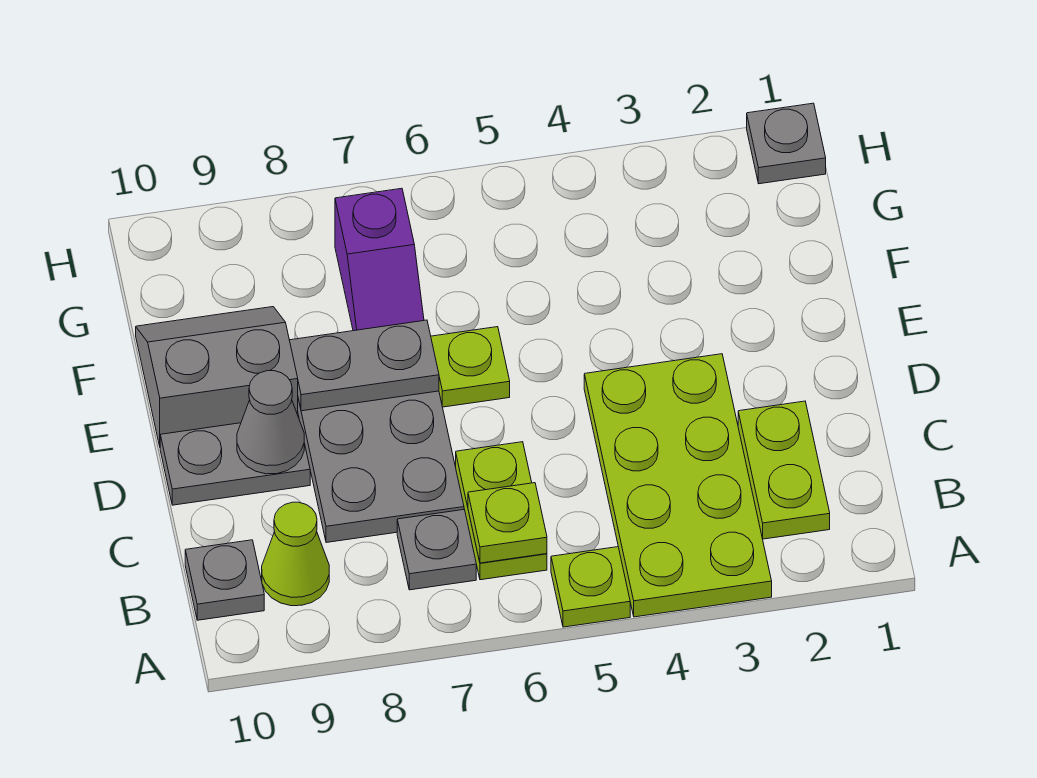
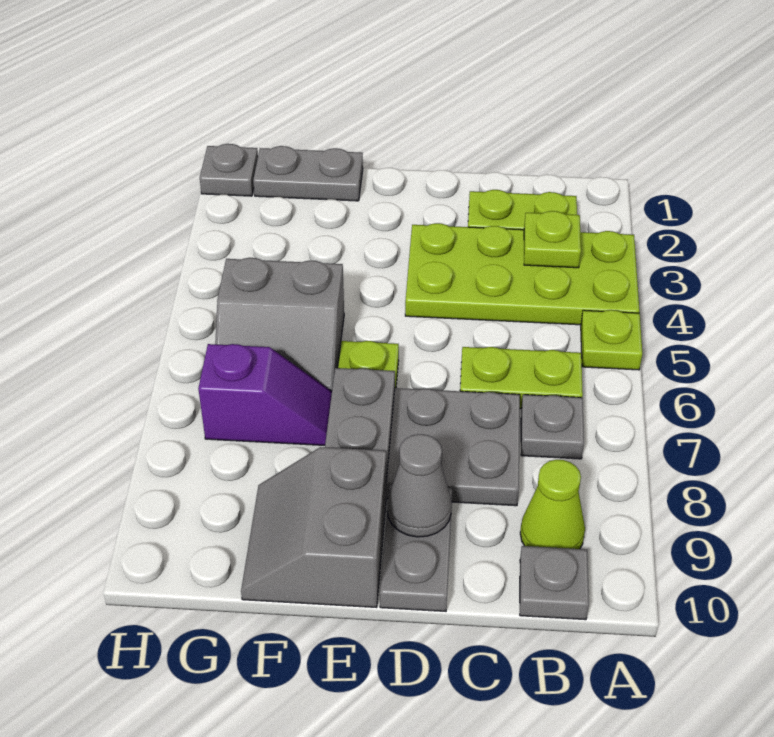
lime 1x1 plate [468,483,547,563] -> lime 1x1 plate moved to [524,211,581,268]
none -> grey 1x2 plate [253,146,363,201]
none -> grey 2x2 slope [215,258,344,391]

